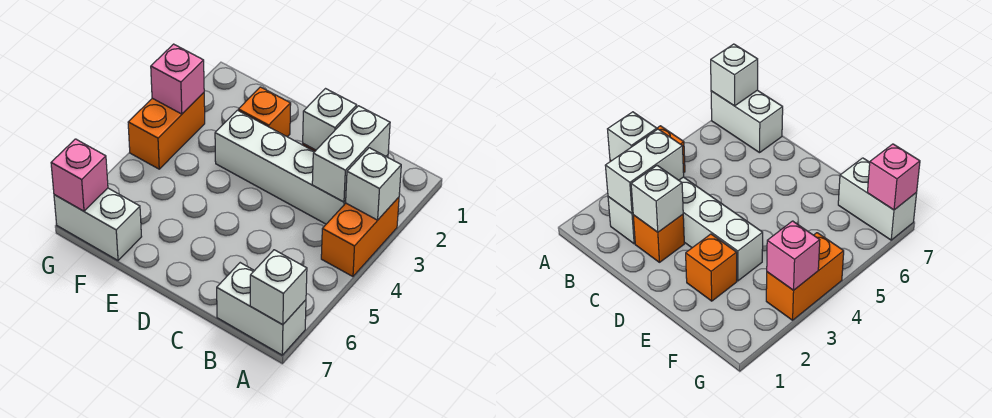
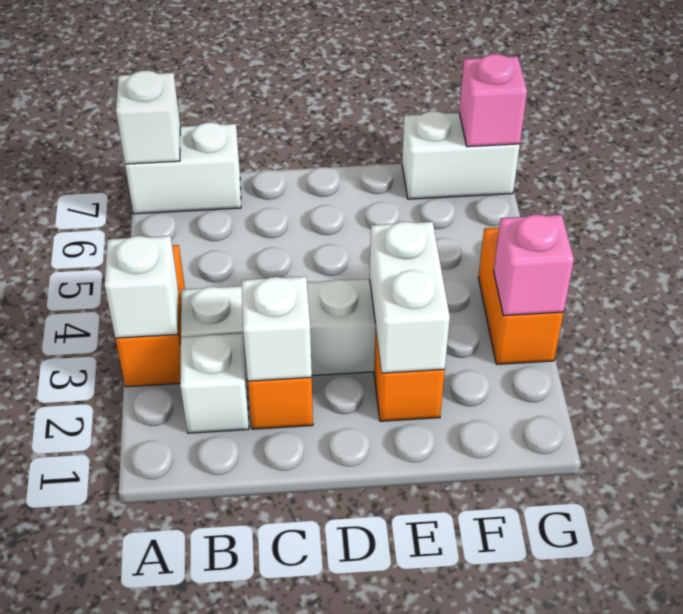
white 1x2 brick [312,106,390,202] -> white 1x2 brick moved to [370,222,450,373]

